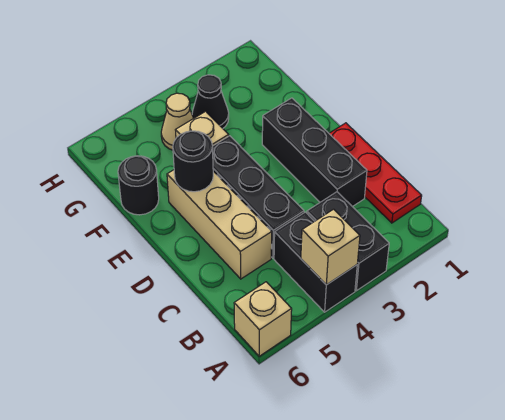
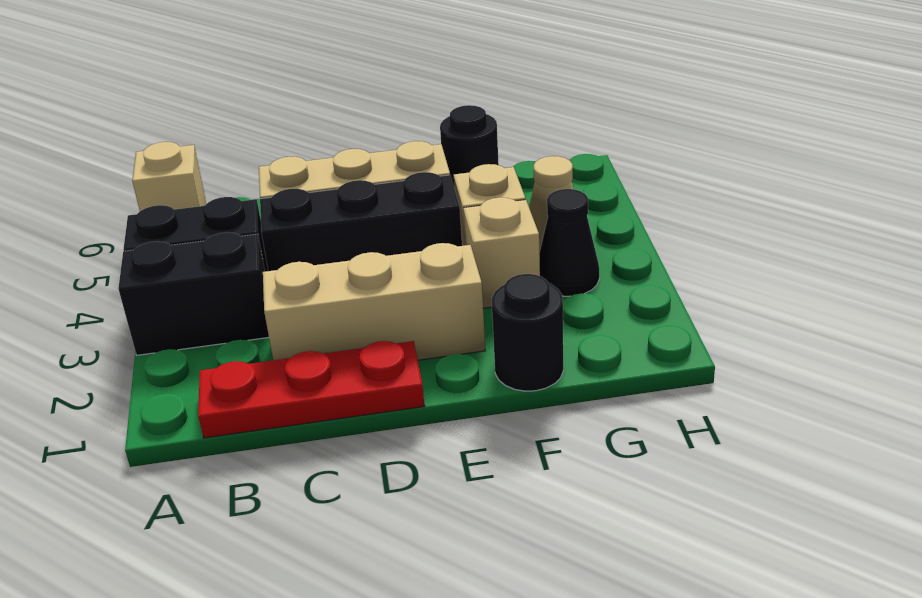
tan 1x1 brick [301,209,360,285] -> tan 1x1 brick moved to [463,197,540,308]
black 1x3 brick [262,98,367,207] -> tan 1x3 brick [263,243,485,360]
black 1x1 round brick [173,131,213,192] -> black 1x1 round brick moved to [492,274,563,391]

